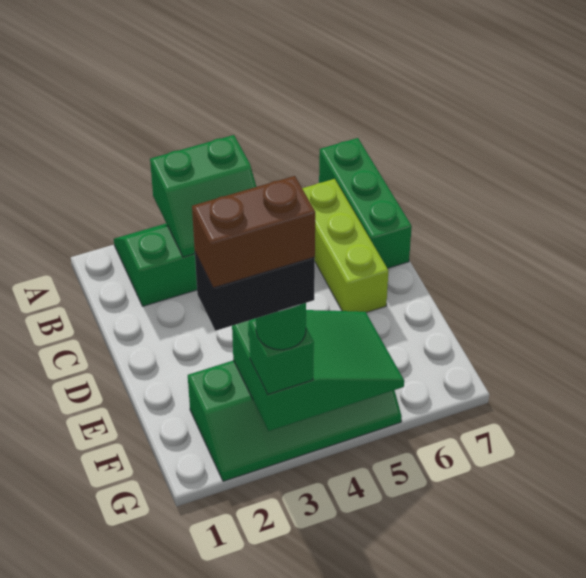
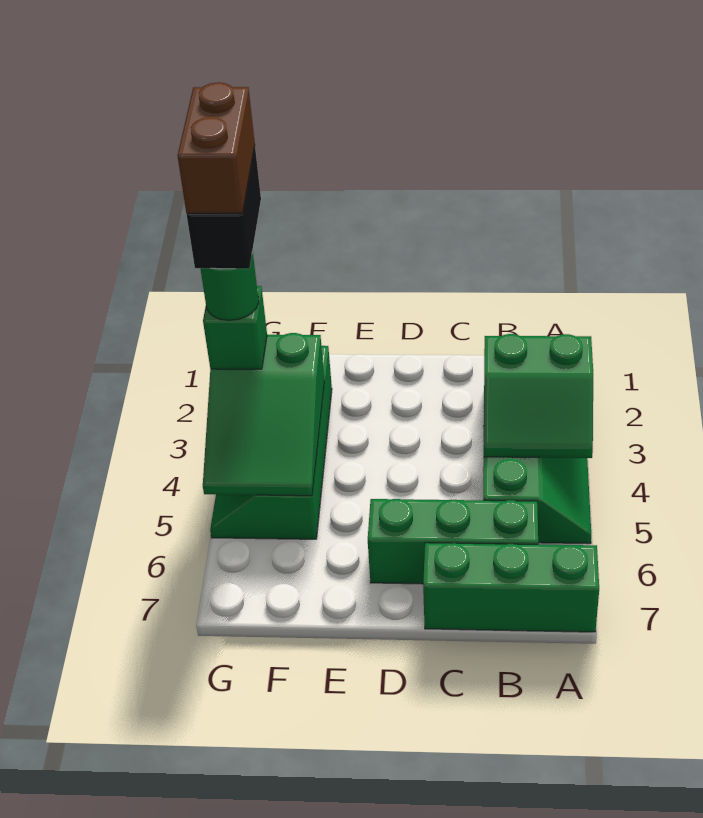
green 2x2 slope [150,135,256,257] -> green 2x2 slope turned to [484,334,593,458]
lime 1x3 brick [302,179,388,313] -> green 1x3 brick [368,499,538,584]

